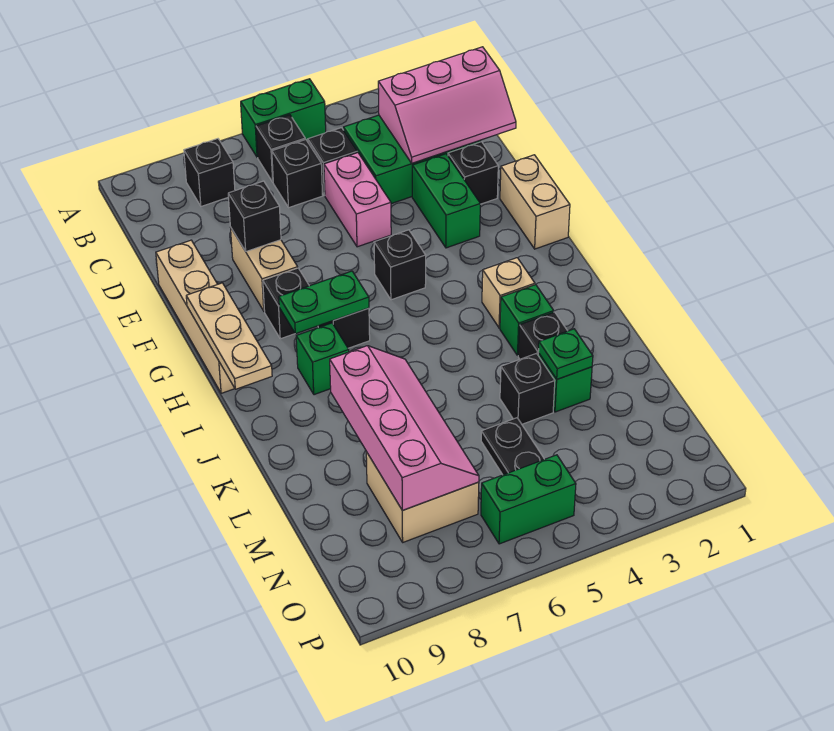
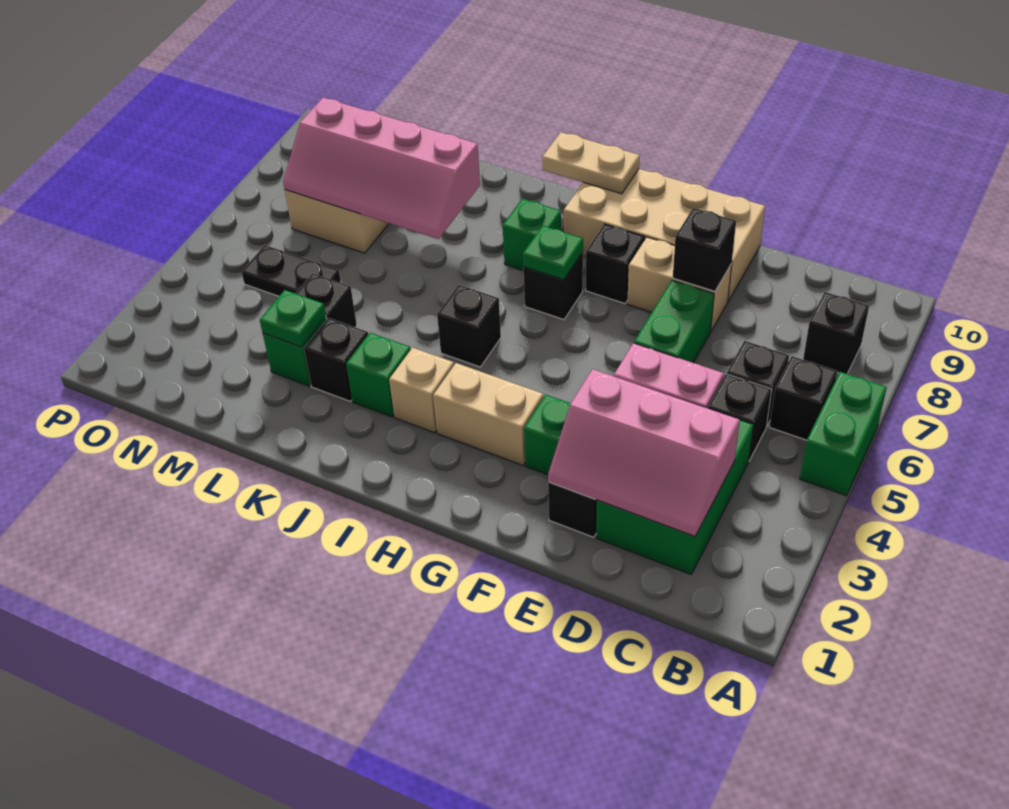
pink 2x3 slope [378,47,516,163] -> pink 2x3 slope turned to [548,369,740,536]
tan 1x4 brick [156,240,235,393] -> tan 2x4 brick [564,169,765,301]
tan 1x2 brick [500,155,570,249] -> tan 1x2 brick moved to [433,363,543,465]
black 1x1 brick [374,230,426,300] -> black 1x1 brick moved to [437,285,501,367]
tan 1x3 plate [186,283,272,389] -> tan 1x2 plate [542,132,640,194]
green 1x2 plate [279,271,369,334] -> green 1x1 plate [523,226,583,280]
green 1x2 brick [481,455,576,544] -> green 1x2 brick moved to [634,280,714,363]

